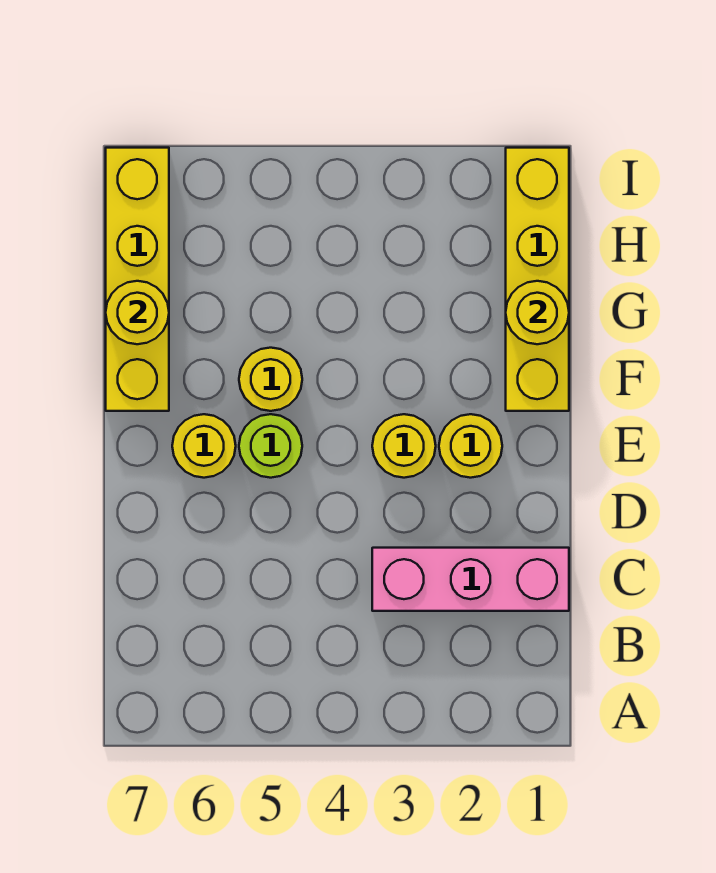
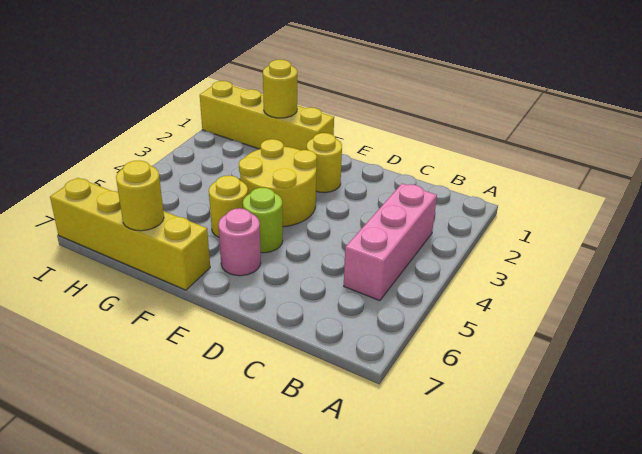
pink 1x3 brick [372,548,569,611] -> pink 1x3 brick moved to [344,184,437,301]
yellow 1x1 round brick [372,414,436,478] -> yellow 2x2 round brick [239,139,317,227]
yellow 1x1 round brick [172,414,236,478] -> pink 1x1 round brick [218,208,261,276]

